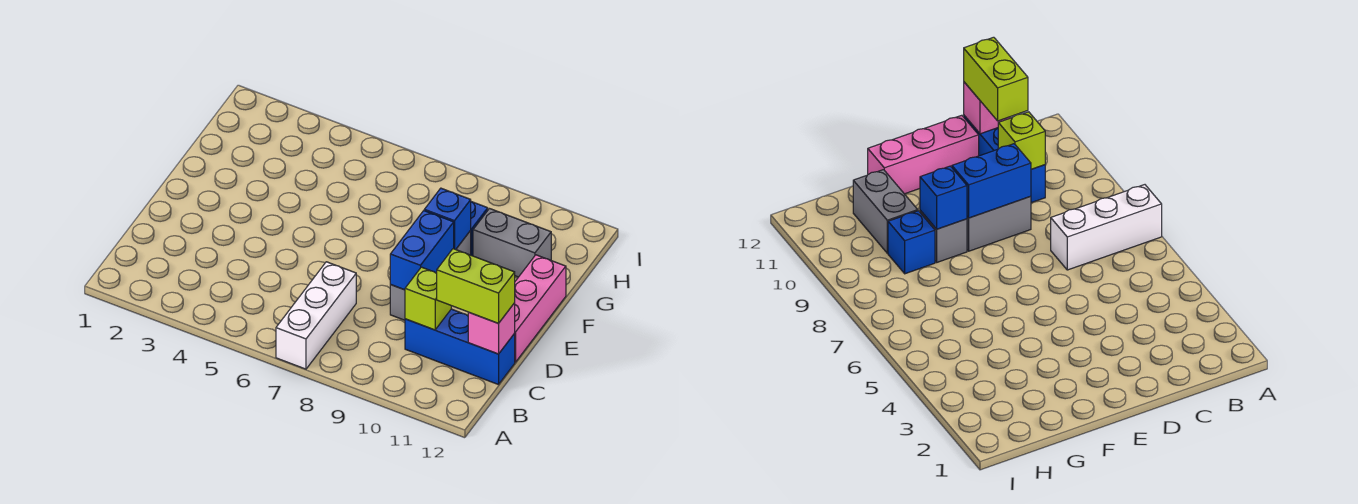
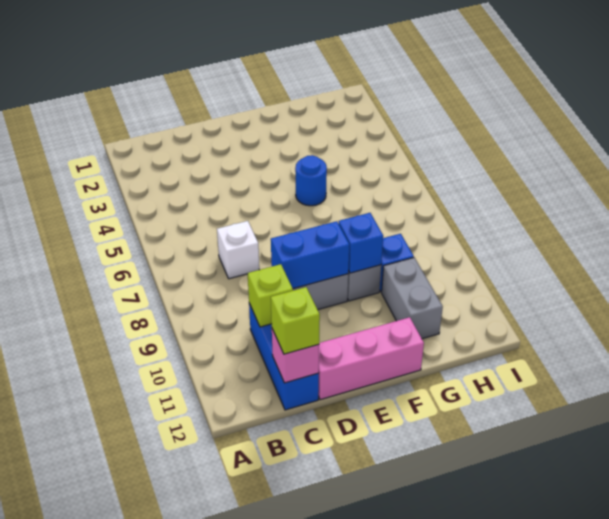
white 1x3 brick [276,262,356,369] -> white 1x1 brick [217,221,259,279]
lime 1x2 brick [437,249,515,323] -> lime 1x1 brick [271,287,320,354]
none -> blue 1x1 round brick [295,155,327,206]

